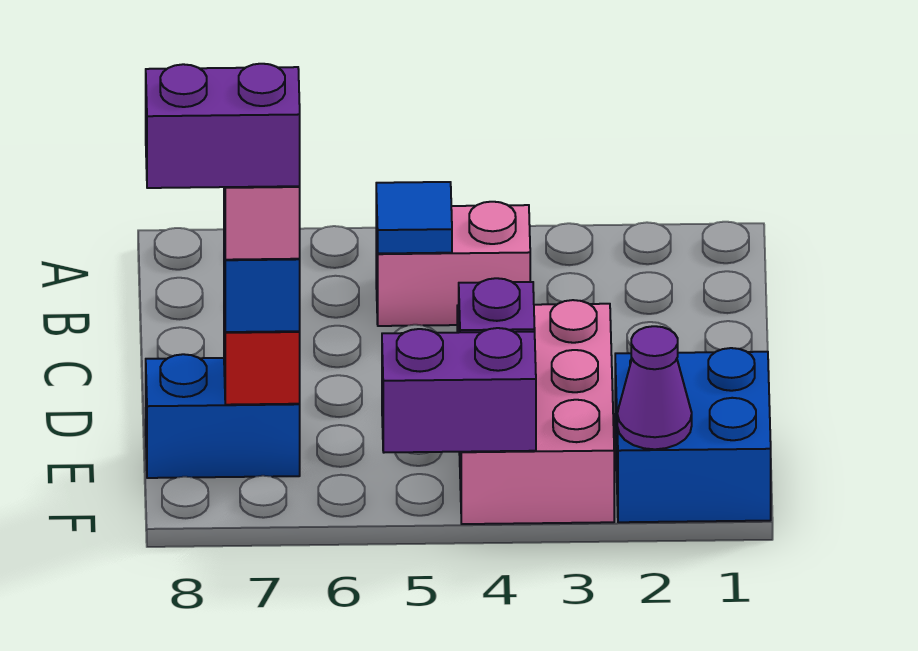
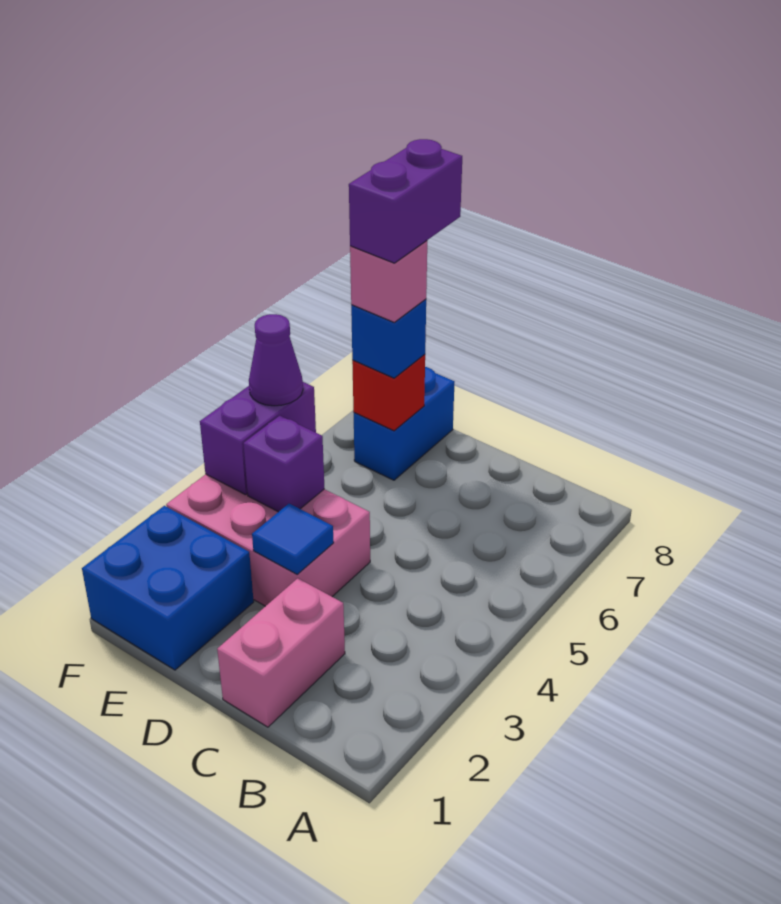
pink 1x2 brick [376,202,530,326] -> pink 1x2 brick moved to [217,578,345,727]
blue 1x1 tile [376,182,452,253] -> blue 1x1 tile moved to [252,504,334,575]
purple 1x1 cone [617,326,692,449] -> purple 1x1 cone moved to [249,314,303,406]

